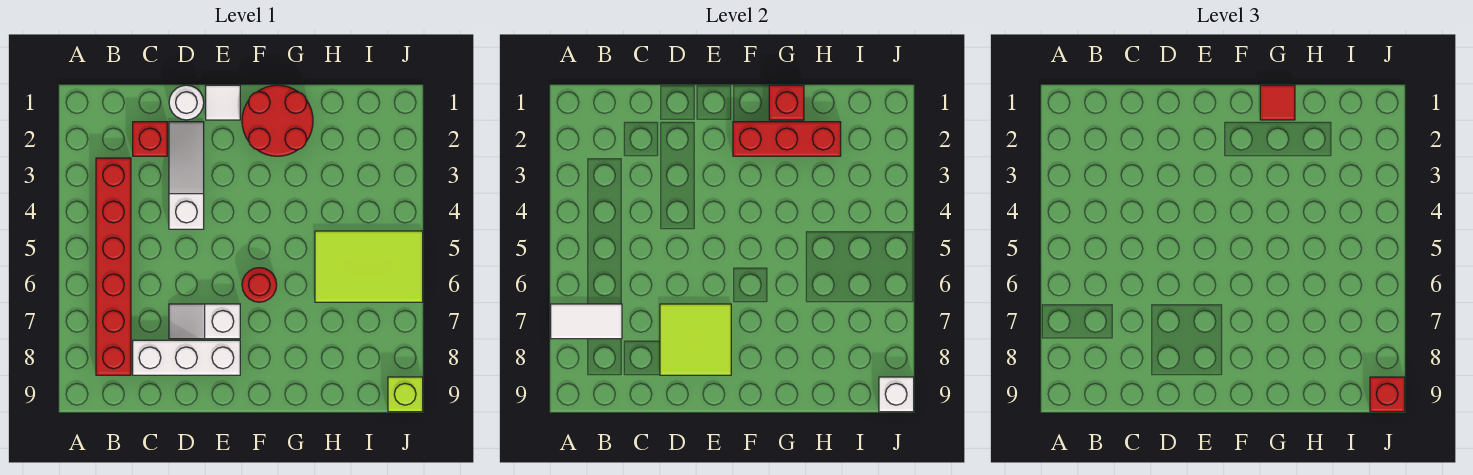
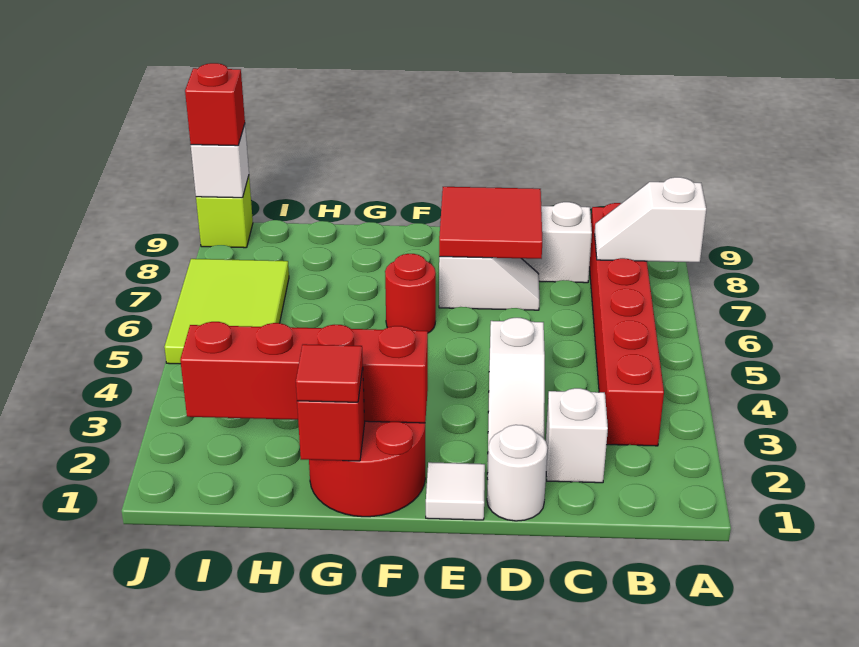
white 1x2 tile [551,304,622,339] -> white 1x2 slope [595,177,706,262]
red 1x1 brick [133,122,167,156] -> white 1x1 brick [546,388,608,483]
lime 2x2 tile [660,304,731,375] -> red 2x2 tile [439,187,542,259]
red 1x3 brick [733,122,841,156] -> red 1x4 brick [180,322,428,423]
lime 2x3 tile [315,231,423,302] -> lime 2x3 tile turned to [164,259,289,364]

